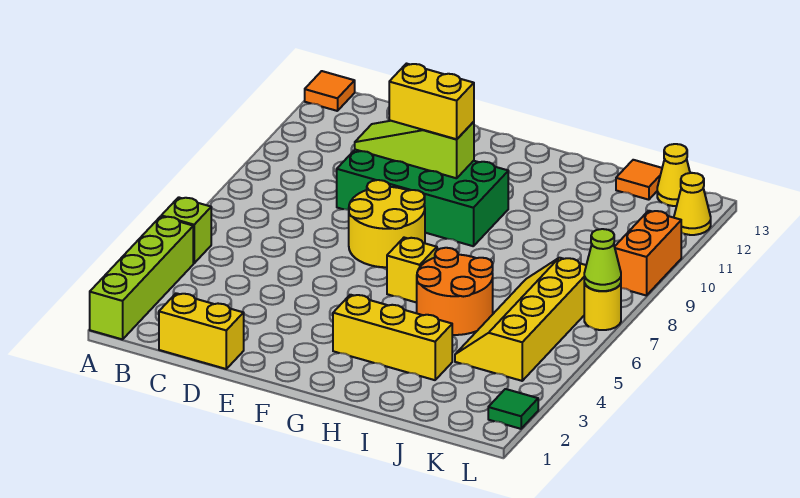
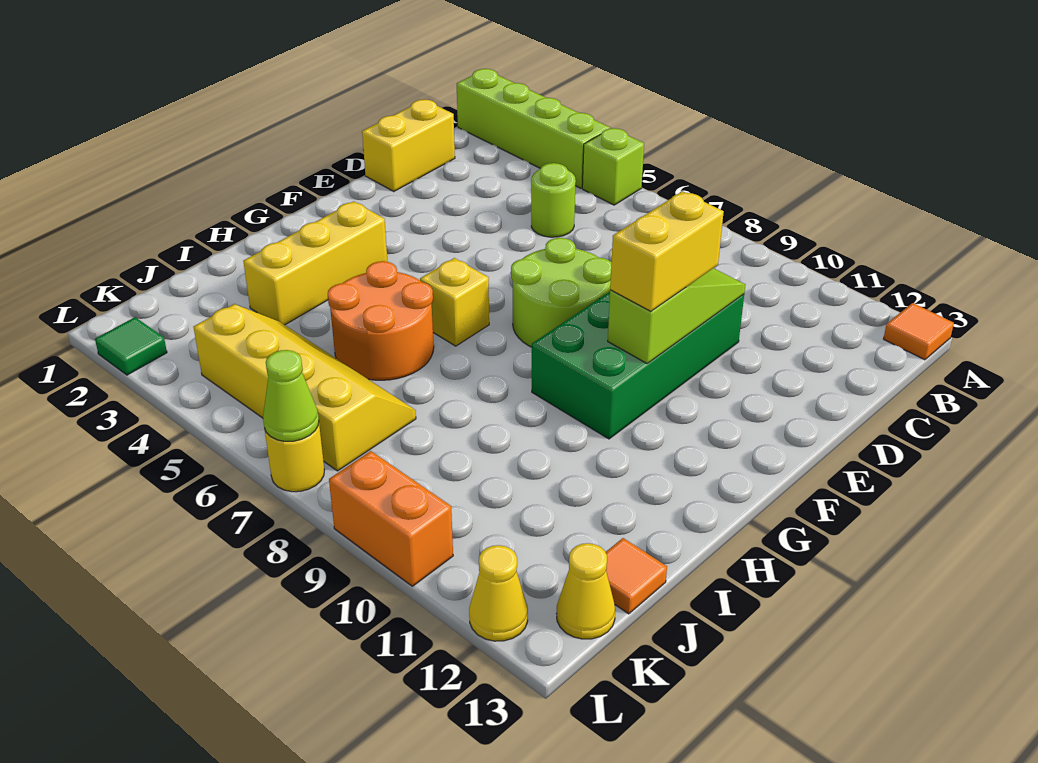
none -> lime 1x1 round brick [531,163,576,237]
yellow 2x2 round brick [349,180,425,267] -> lime 2x2 round brick [511,238,612,347]

